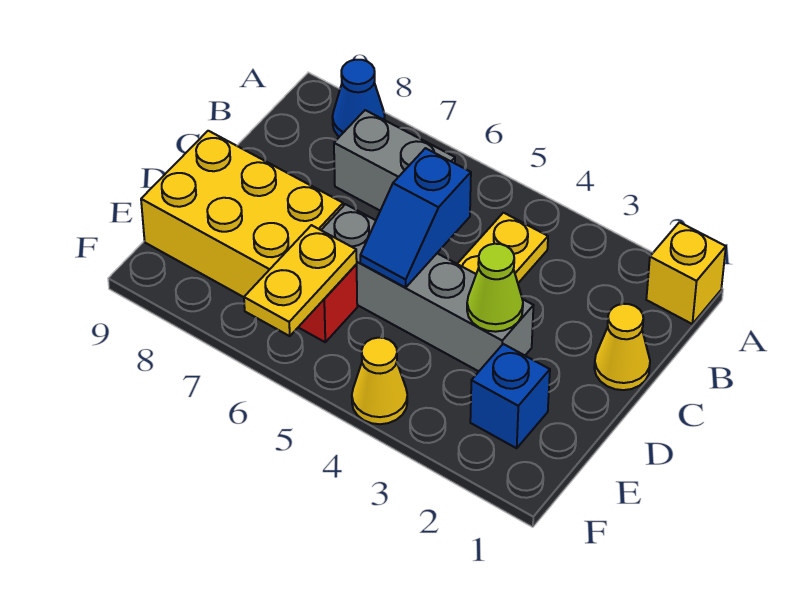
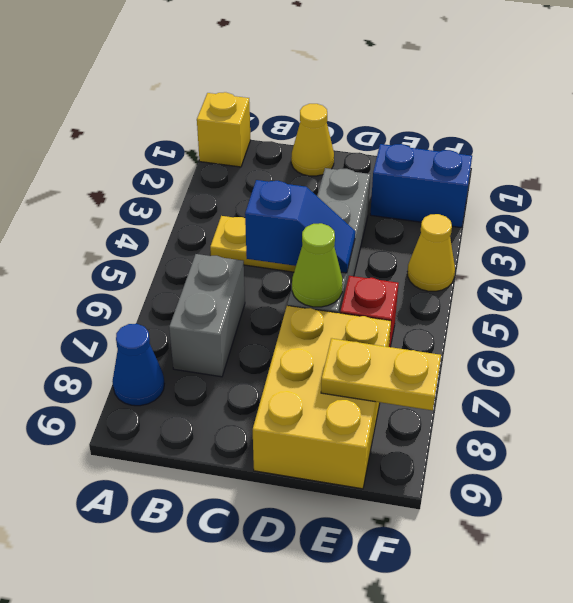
lime 1x1 cone [467,244,523,332] -> lime 1x1 cone moved to [292,223,343,307]
blue 1x1 brick [470,344,550,448] -> blue 1x2 brick [370,144,472,228]
yellow 1x2 plate [244,225,357,336] -> yellow 1x2 plate moved to [321,338,441,410]

